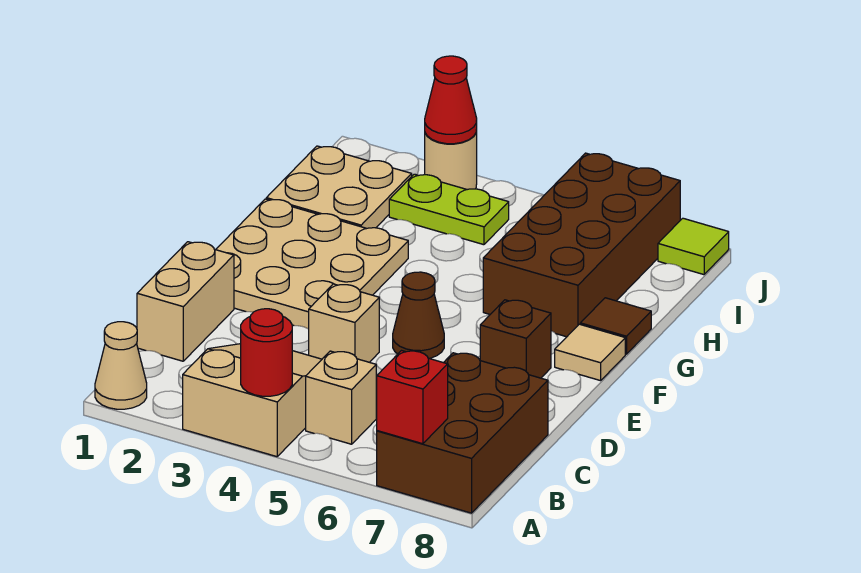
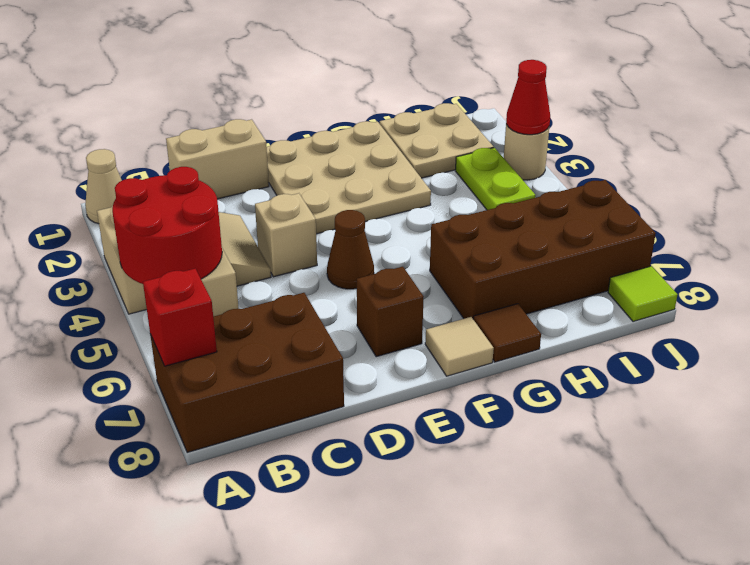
red 1x1 round brick [241,309,292,396] -> red 2x2 round brick [112,167,222,284]

